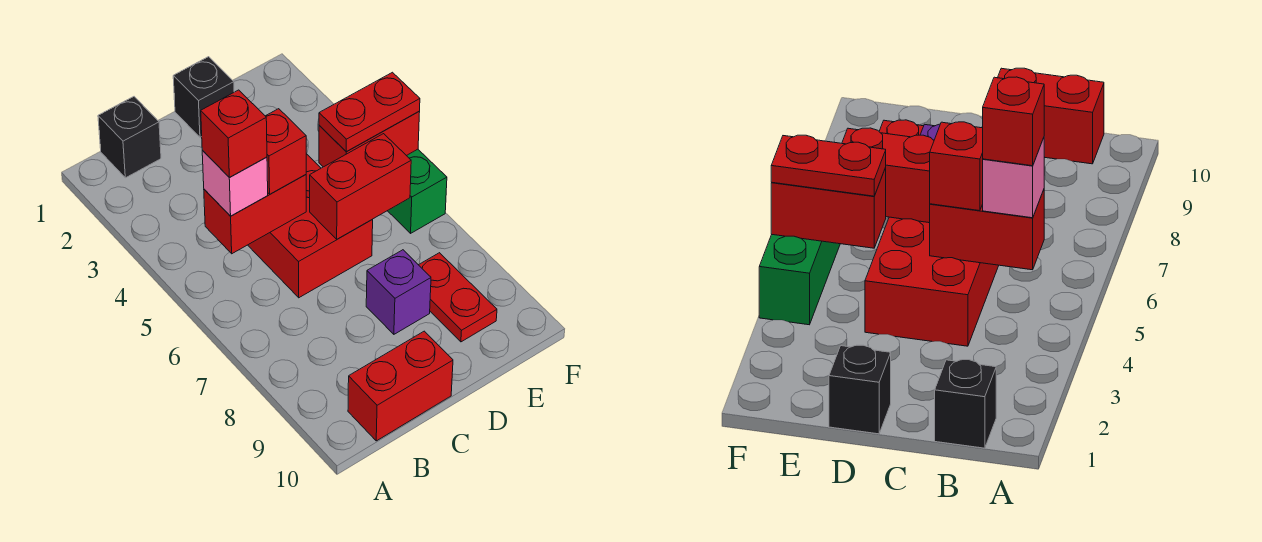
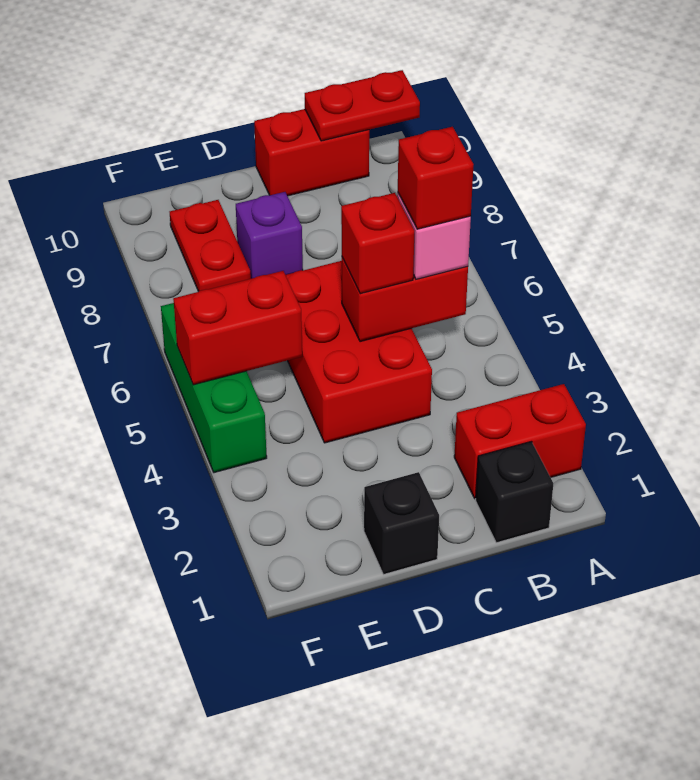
red 1x2 brick [310,134,411,239] -> red 1x2 brick moved to [454,384,586,498]
red 1x2 plate [319,72,420,151] -> red 1x2 plate moved to [305,70,420,141]

